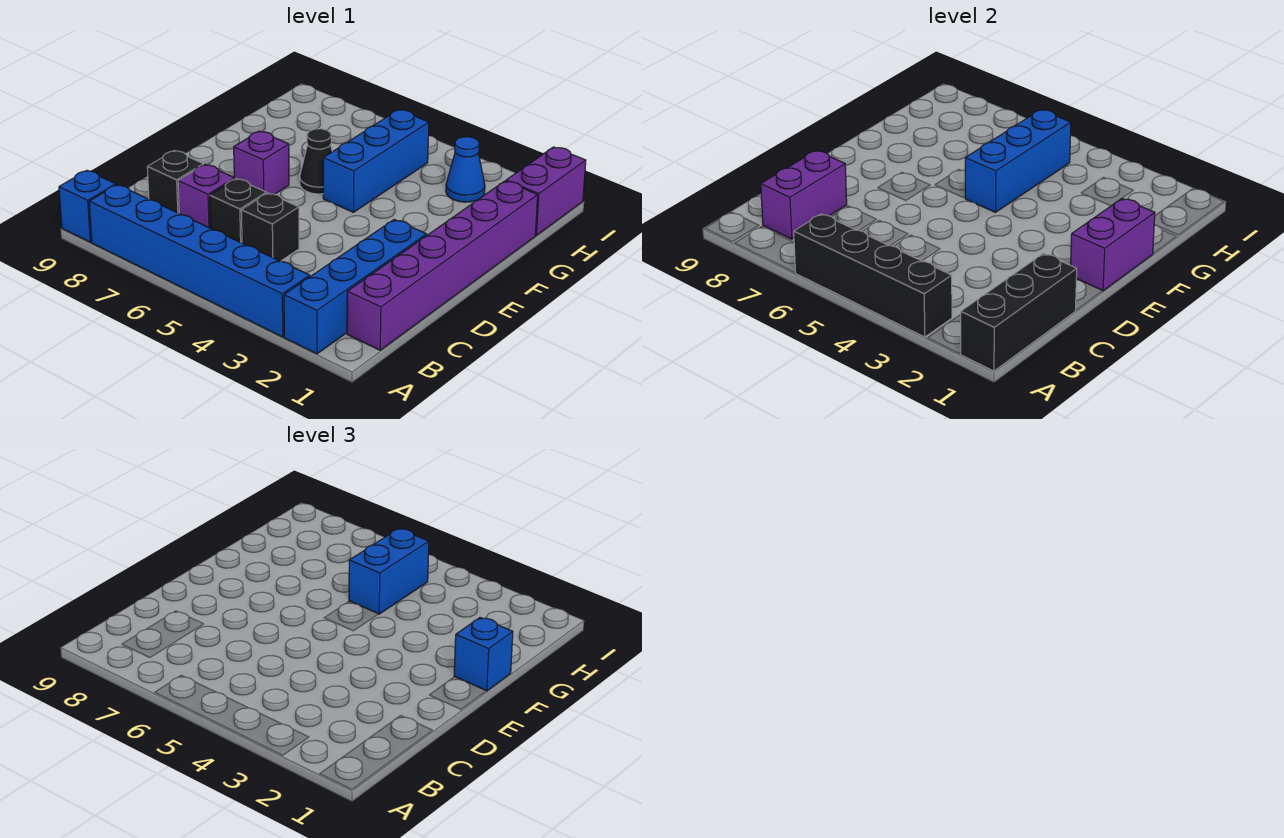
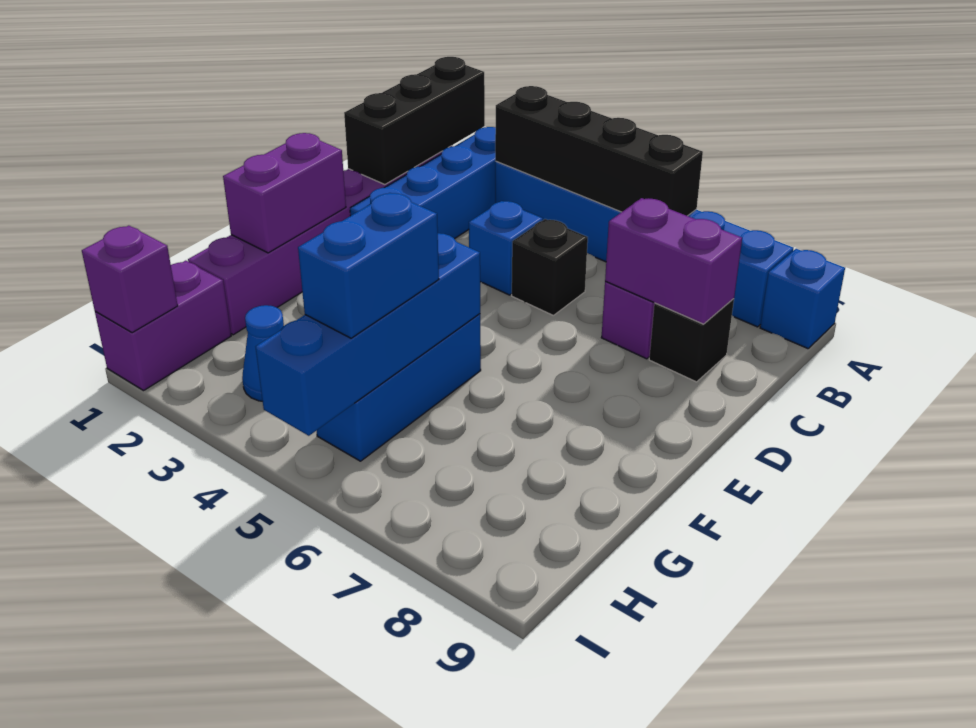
purple 1x2 brick [761,151,847,239] -> purple 1x2 brick turned to [605,198,742,324]
black 1x1 brick [210,179,266,243] -> none
purple 1x1 brick [234,131,289,194] -> purple 1x1 brick moved to [82,226,178,333]
blue 1x1 brick [454,618,513,691] -> blue 1x1 brick moved to [469,201,543,295]
blue 1x3 brick [965,110,1071,212] -> blue 1x4 brick [256,233,480,436]
black 1x1 cone [300,129,332,194] -> none

